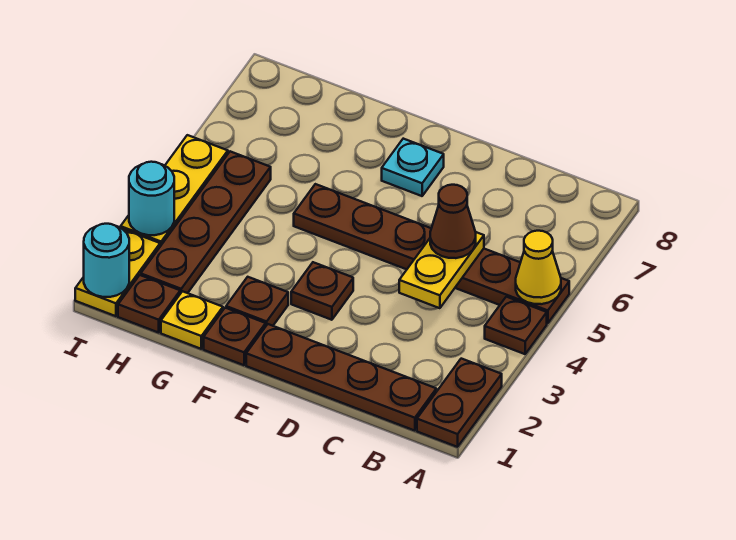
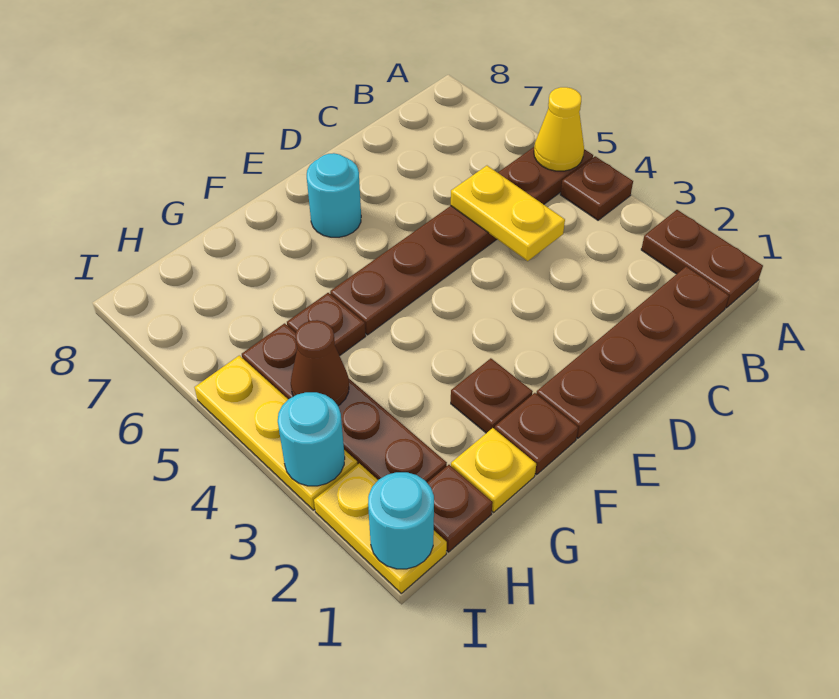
brown 1x1 cone [430,185,476,258] -> brown 1x1 cone moved to [291,320,349,406]
brown 1x1 plate [291,262,353,320] -> brown 1x1 plate moved to [287,293,366,356]
cyan 1x1 plate [382,139,444,196] -> cyan 1x1 round brick [307,153,361,237]

